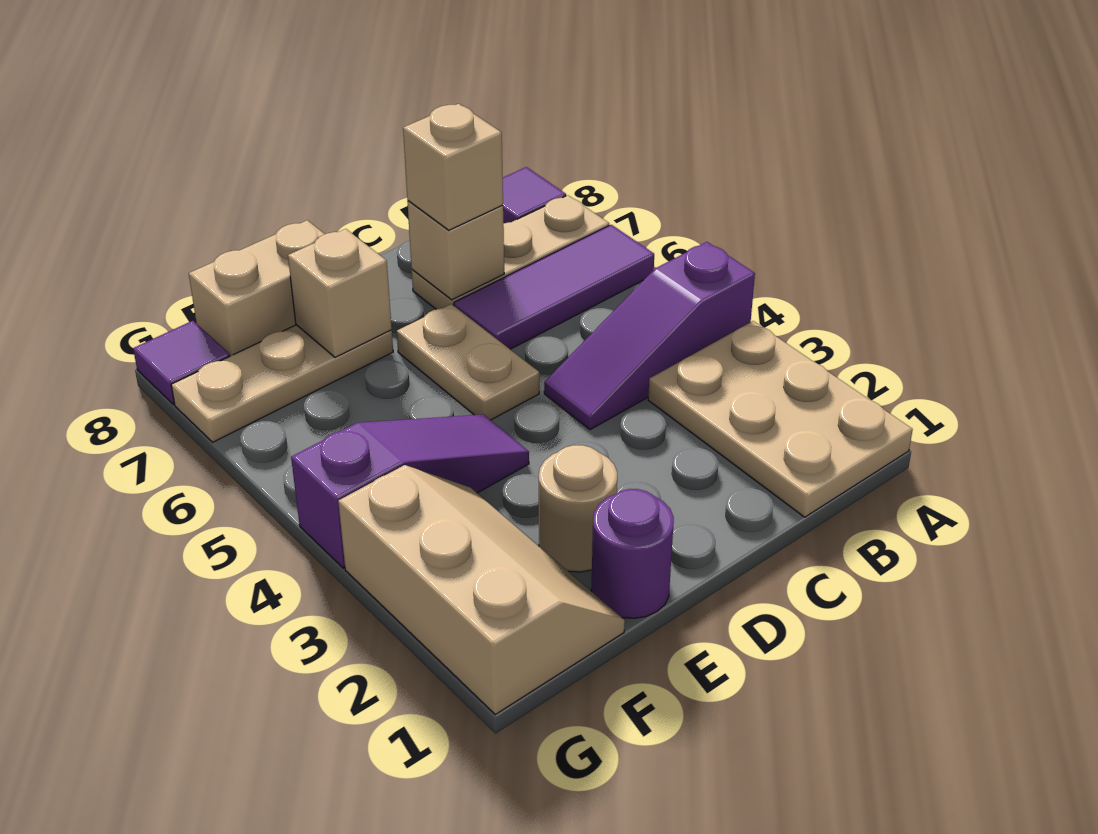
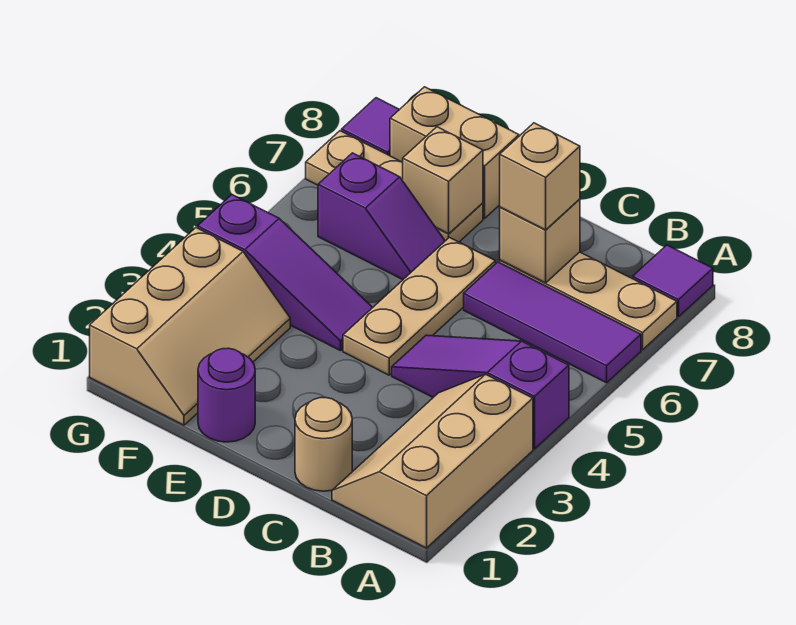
tan 2x3 plate [648,321,913,517] -> tan 2x3 slope [332,374,533,548]
tan 1x2 plate [397,304,539,420] -> tan 1x3 plate [343,237,496,375]
tan 1x1 round brick [539,445,617,572] -> tan 1x1 round brick moved to [295,398,352,491]
none -> purple 1x2 slope [318,153,445,280]

